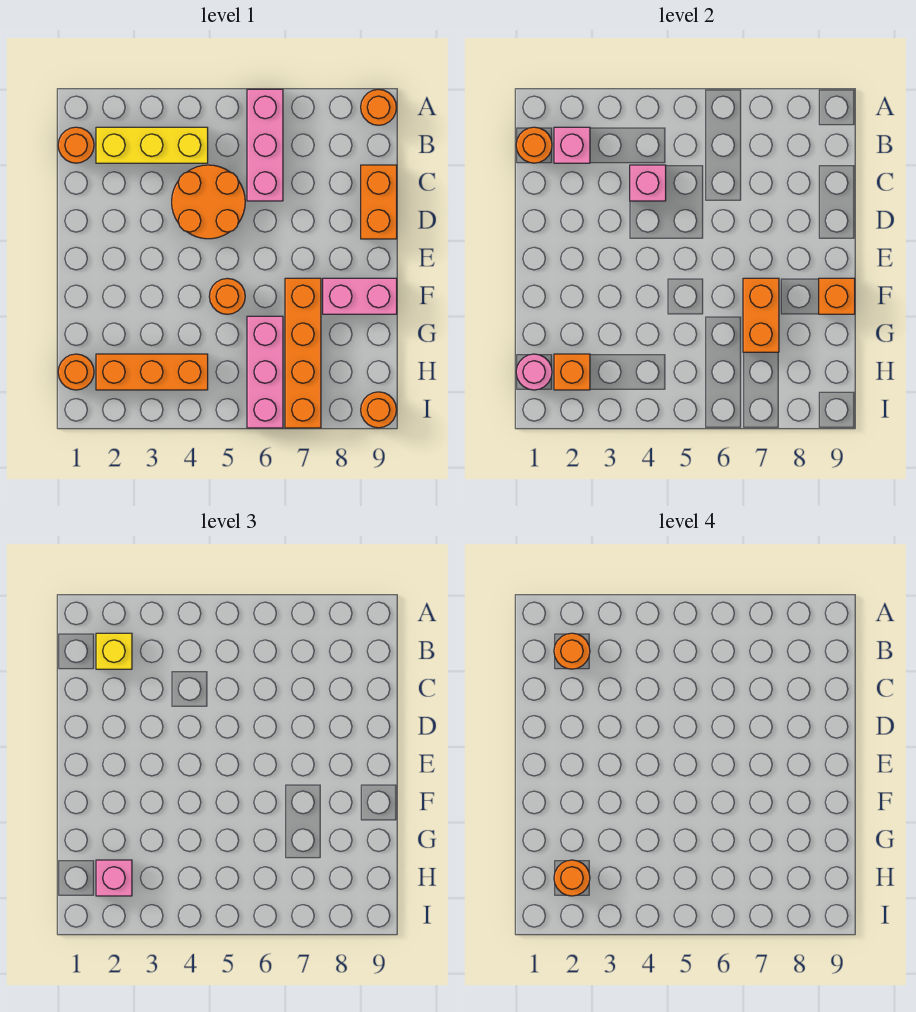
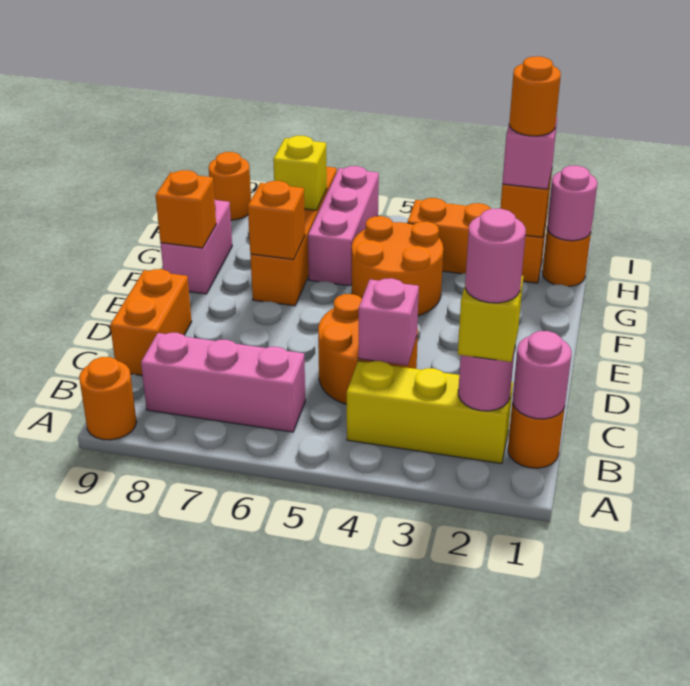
pink 1x3 brick [247,89,283,201] -> pink 1x3 brick turned to [141,333,306,432]
orange 1x1 round brick [516,127,552,163] -> pink 1x1 round brick [513,331,571,419]
pink 1x1 brick [554,127,590,163] -> pink 1x1 round brick [458,348,515,411]
orange 1x1 round brick [554,633,590,669] -> pink 1x1 round brick [465,209,526,303]
orange 1x1 round brick [209,278,245,314] -> orange 2x2 round brick [352,216,443,316]
orange 1x2 brick [743,278,779,352] -> orange 1x1 brick [248,181,305,260]
pink 1x2 brick [323,278,397,314] -> pink 1x2 brick turned to [160,199,232,294]
none -> yellow 1x1 brick [273,136,327,210]

